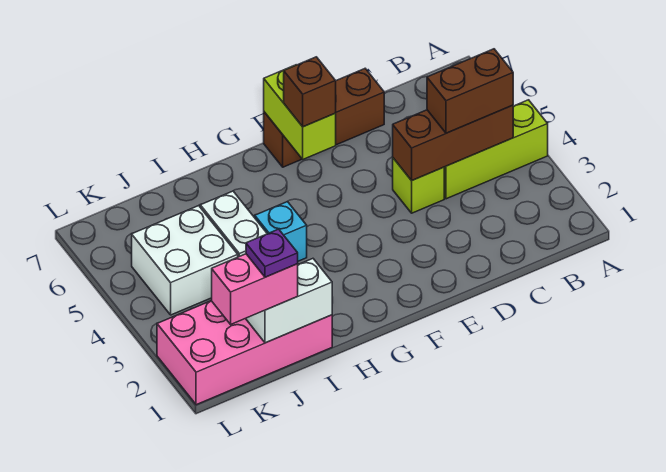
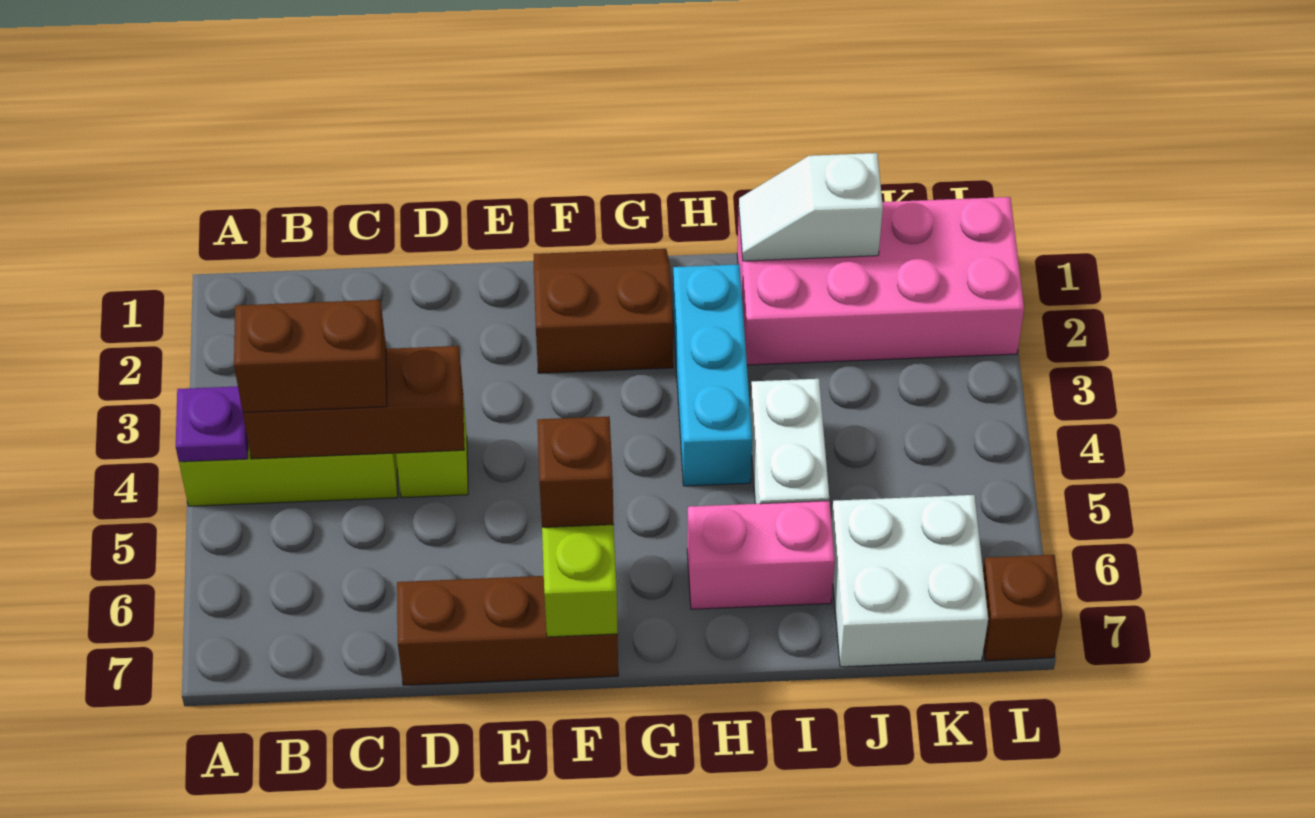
none -> brown 2x2 slope [534,249,673,373]
cyan 1x1 brick [255,202,307,261] -> cyan 1x3 brick [673,264,752,486]
white 1x2 brick [246,259,332,343] -> white 1x2 slope [739,153,883,261]
pink 1x2 brick [212,254,298,324] -> pink 1x2 brick moved to [687,501,835,609]
purple 1x1 plate [246,229,298,277] -> purple 1x1 plate moved to [176,386,248,462]
white 2x2 brick [132,206,238,315] -> white 2x2 brick moved to [831,495,988,667]
none -> brown 1x1 brick [983,555,1062,661]

